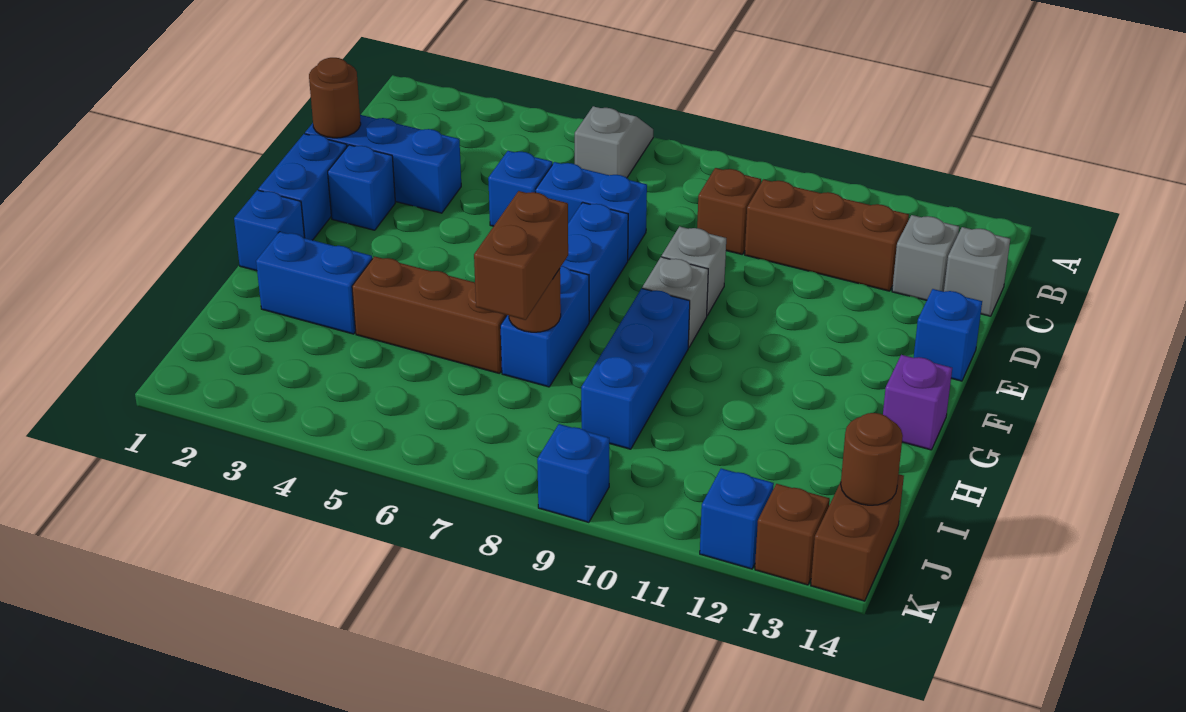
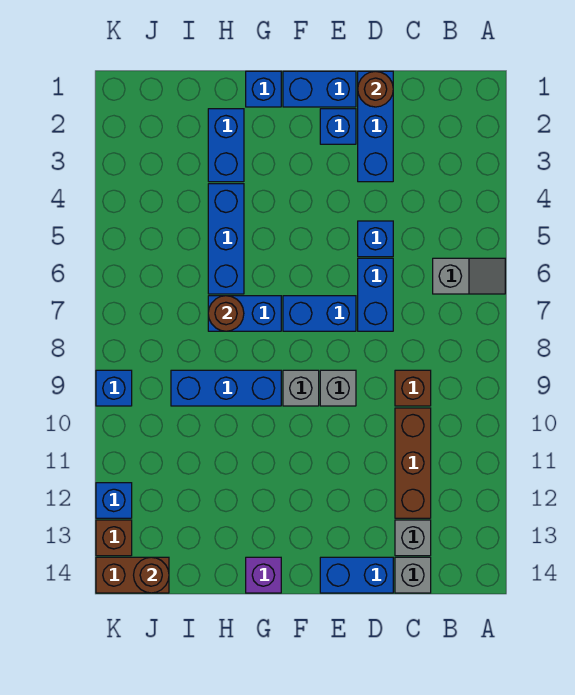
blue 1x1 brick [914,289,982,381] -> blue 1x2 brick [320,557,393,593]
brown 1x3 brick [352,256,507,374] -> blue 1x3 brick [208,184,244,294]
brown 1x2 brick [474,191,568,320] -> none

